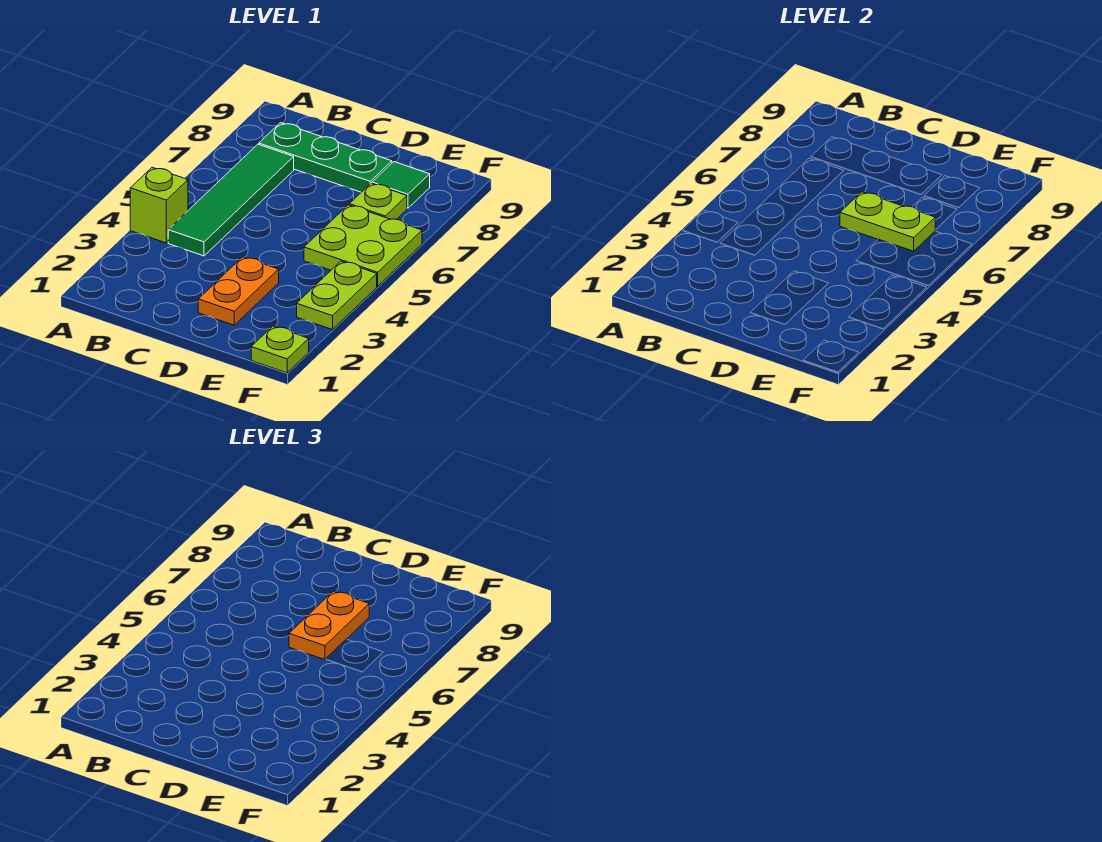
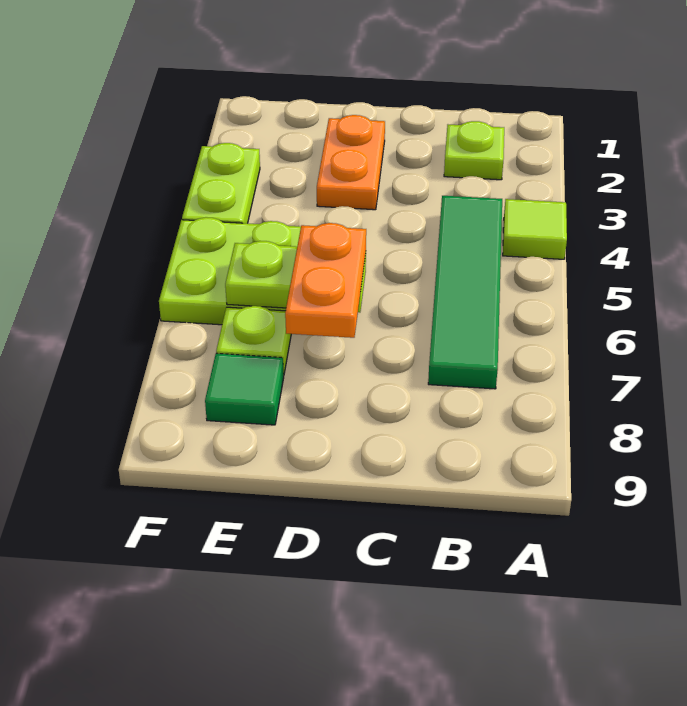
lime 1x1 brick [130,167,188,243] -> lime 1x1 tile [503,199,567,259]
green 1x3 plate [259,123,392,192] -> none
lime 1x1 plate [251,326,309,373] -> lime 1x1 plate moved to [444,121,504,180]

